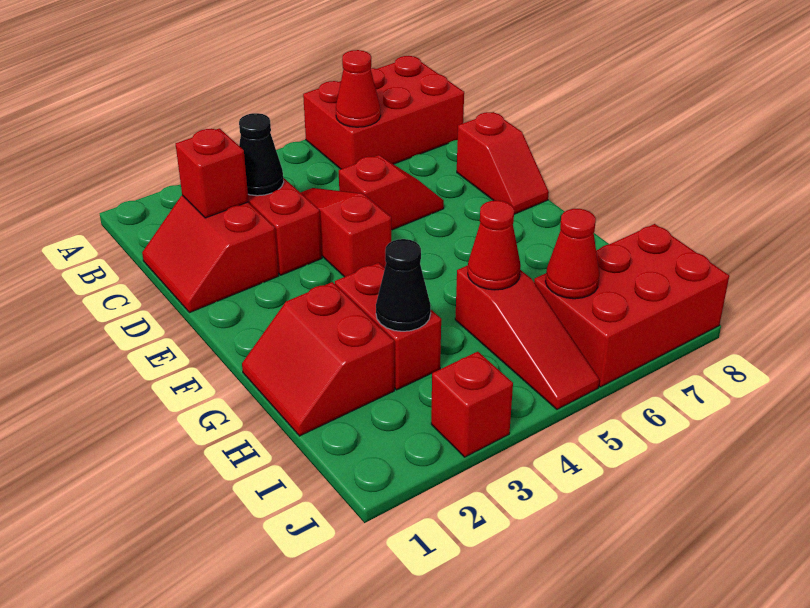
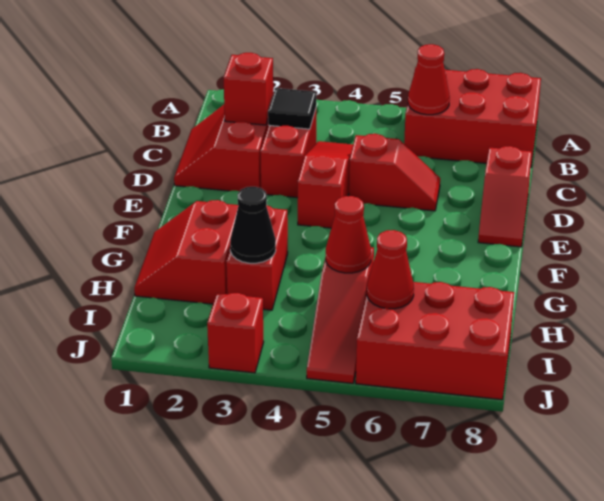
black 1x1 cone [239,113,284,196] -> black 1x1 tile [268,88,316,129]

